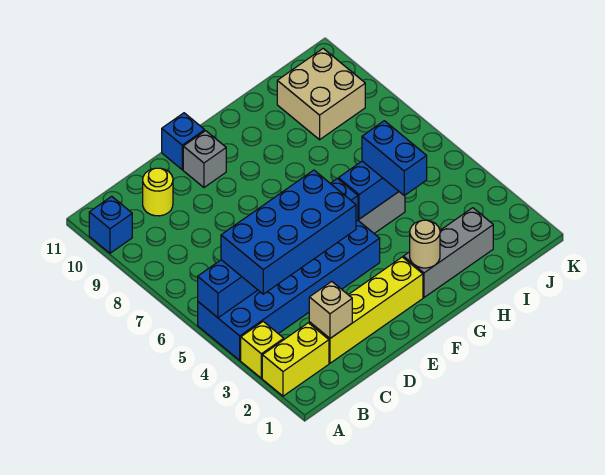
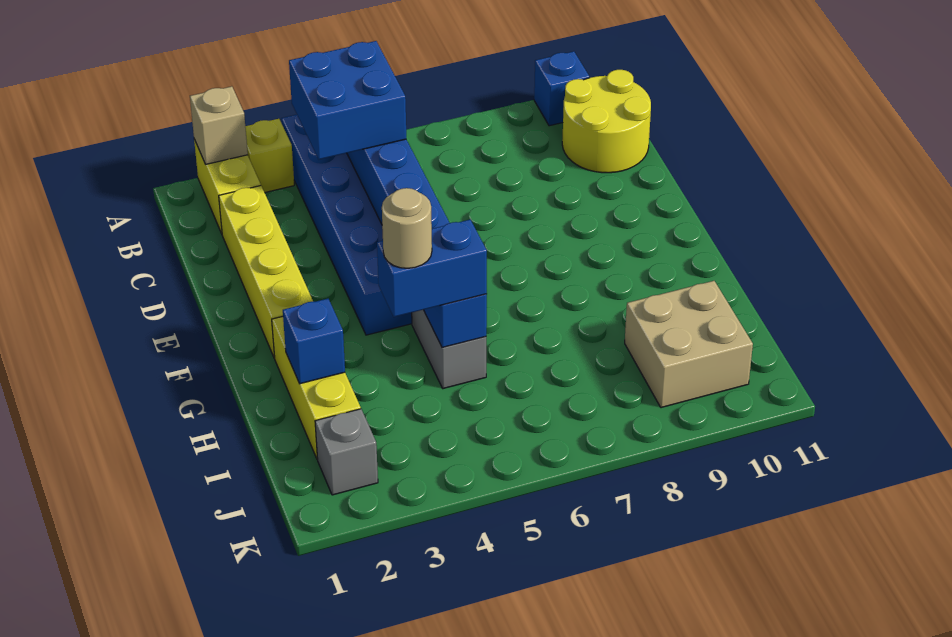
blue 2x4 brick [221,170,356,294] -> blue 2x2 brick [289,41,406,159]
tan 1x1 brick [309,282,352,338] -> tan 1x1 brick moved to [190,86,248,164]
yellow 1x1 round brick [143,168,173,216] -> yellow 2x2 round brick [562,70,651,173]
grey 1x1 brick [183,131,226,187] -> grey 1x1 brick moved to [315,409,378,495]
blue 1x1 brick [162,113,205,170] -> blue 1x1 brick moved to [283,299,345,384]
grey 1x3 brick [403,208,493,297] -> yellow 1x3 brick [272,317,361,459]
tan 1x1 round brick [410,220,440,268] -> tan 1x1 round brick moved to [382,188,432,268]

